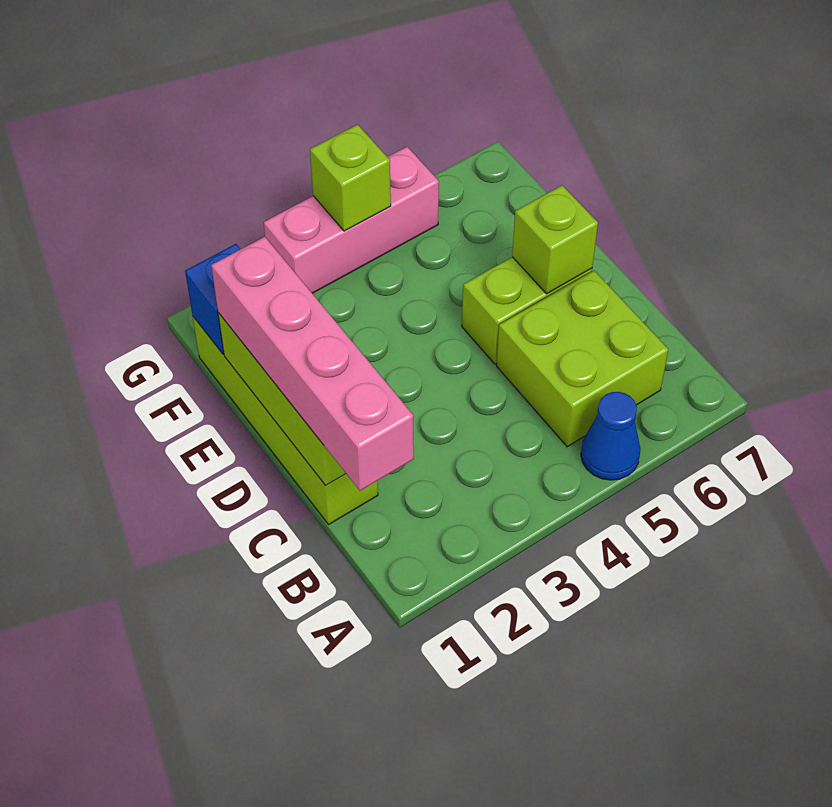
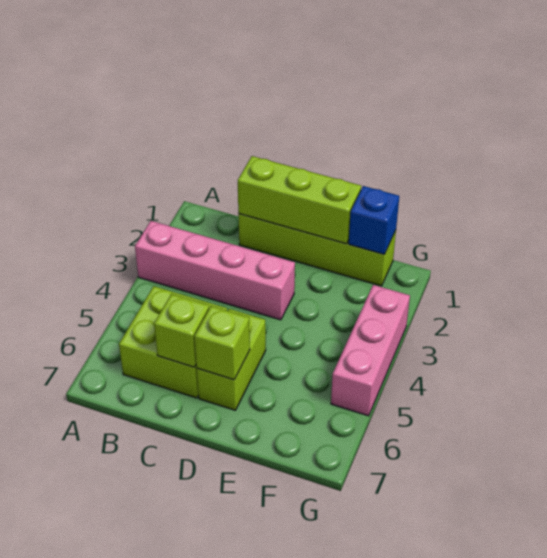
blue 1x1 cone [581,392,641,480] -> none
pink 1x4 brick [211,237,414,491] -> pink 1x4 brick moved to [135,221,295,320]
lime 1x1 brick [310,124,391,231] -> lime 1x1 brick moved to [154,294,209,367]

